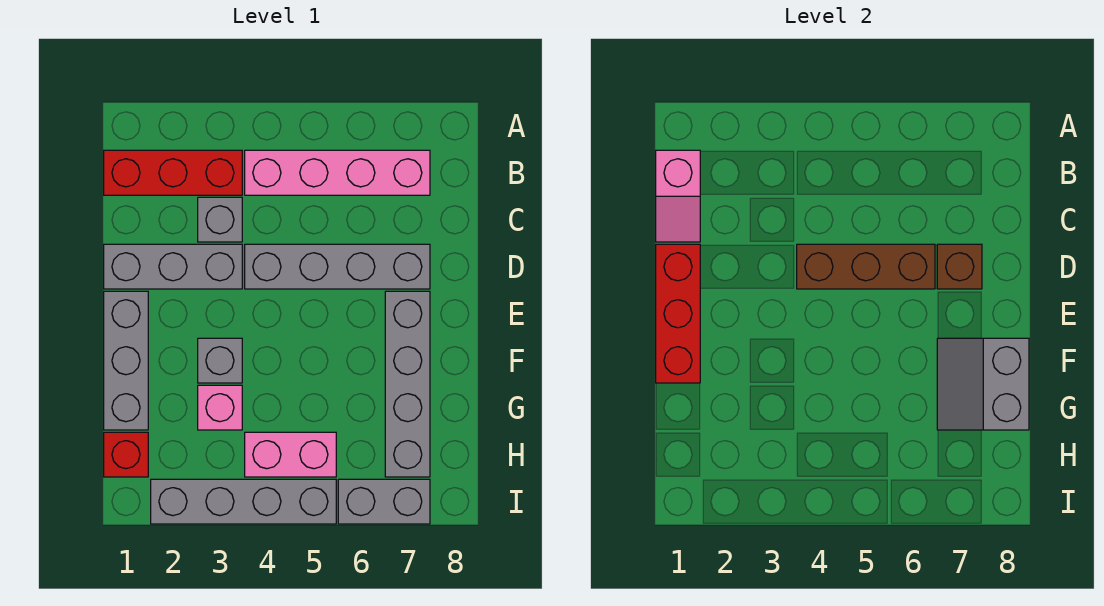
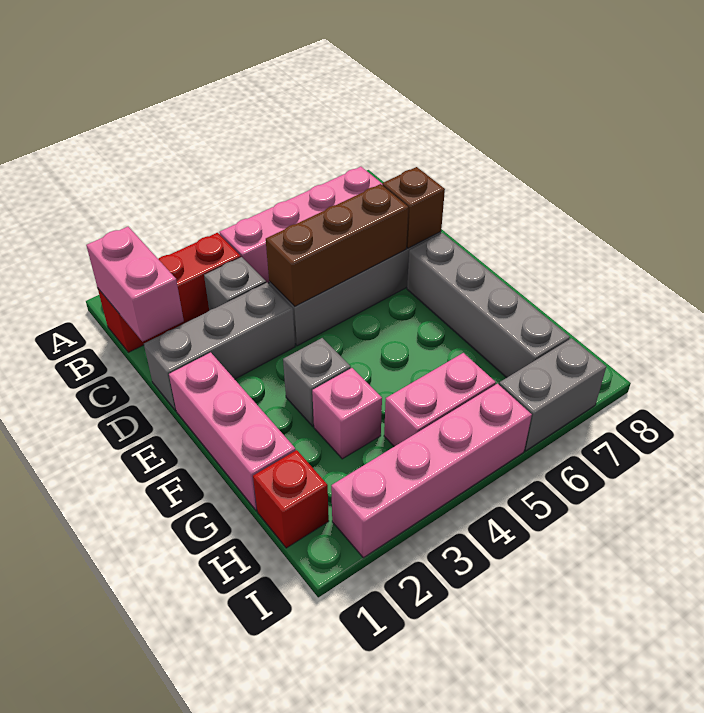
pink 1x2 slope [656,150,700,242] -> pink 1x2 brick [86,227,184,342]
red 1x3 brick [656,244,700,383] -> none
grey 1x3 brick [104,291,148,430] -> pink 1x3 brick [169,352,296,511]
grey 2x2 slope [937,338,1029,430] -> none
grey 1x4 brick [151,479,336,524] -> pink 1x4 brick [331,384,532,558]

